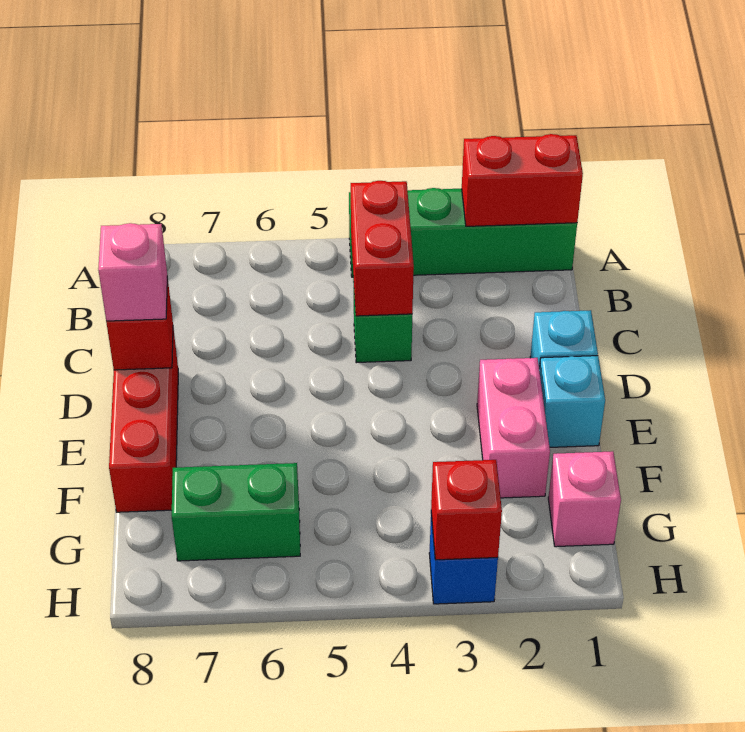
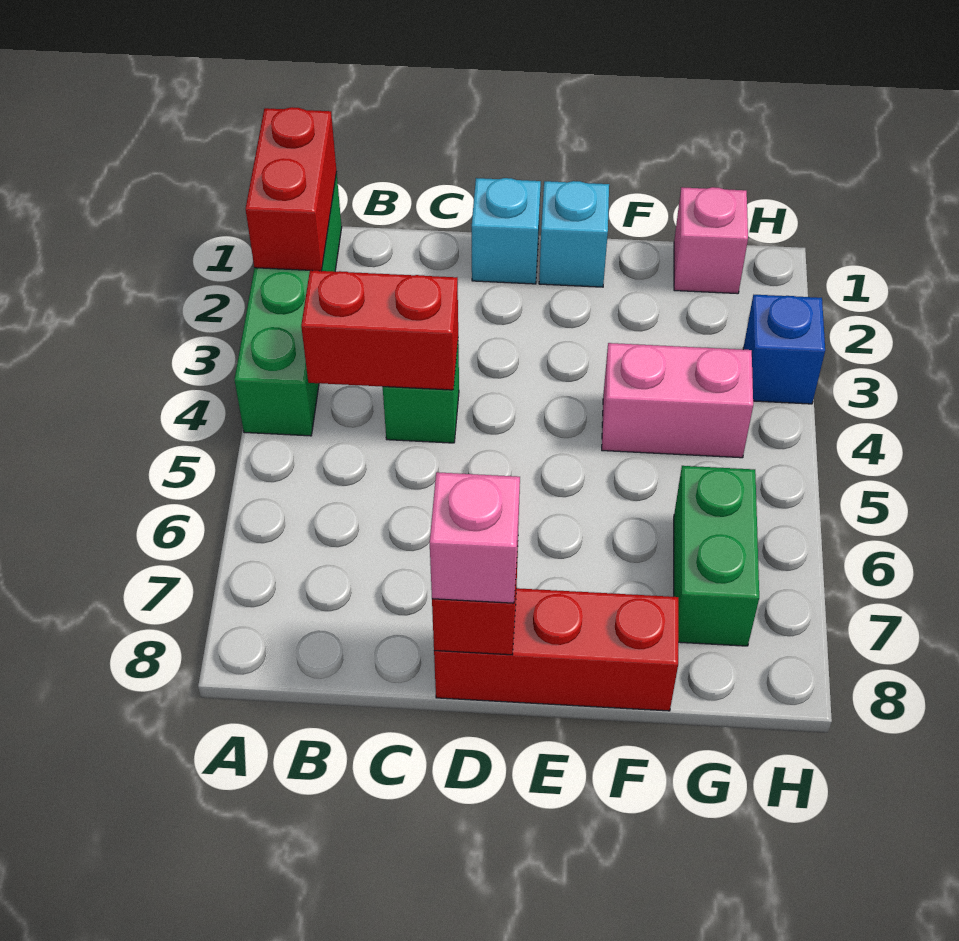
pink 1x2 brick [477,358,550,498] -> pink 1x2 brick moved to [602,343,753,458]
red 1x1 brick [431,460,502,560] -> none

